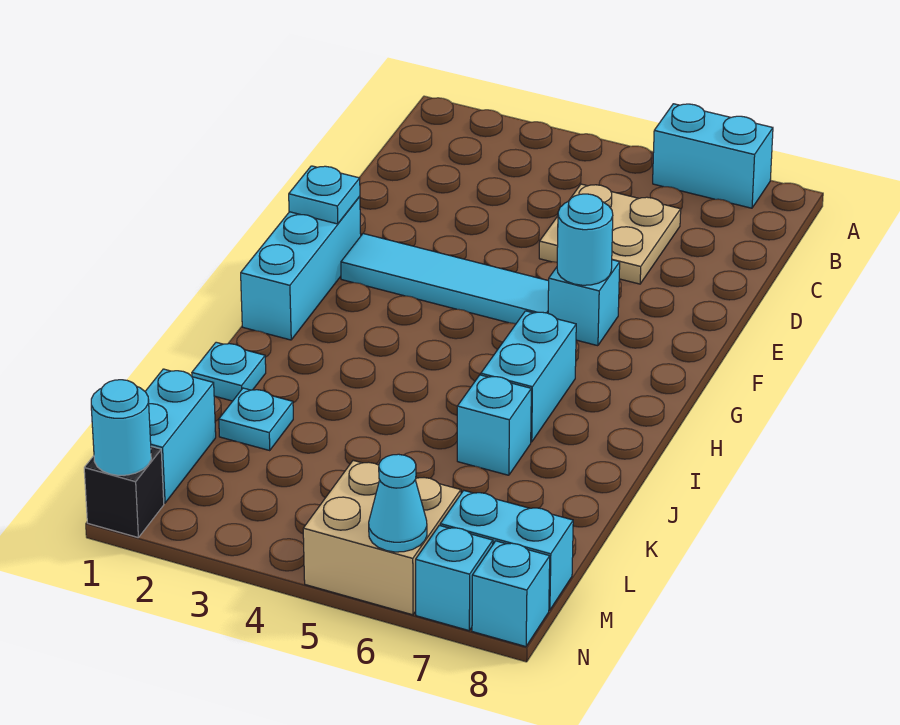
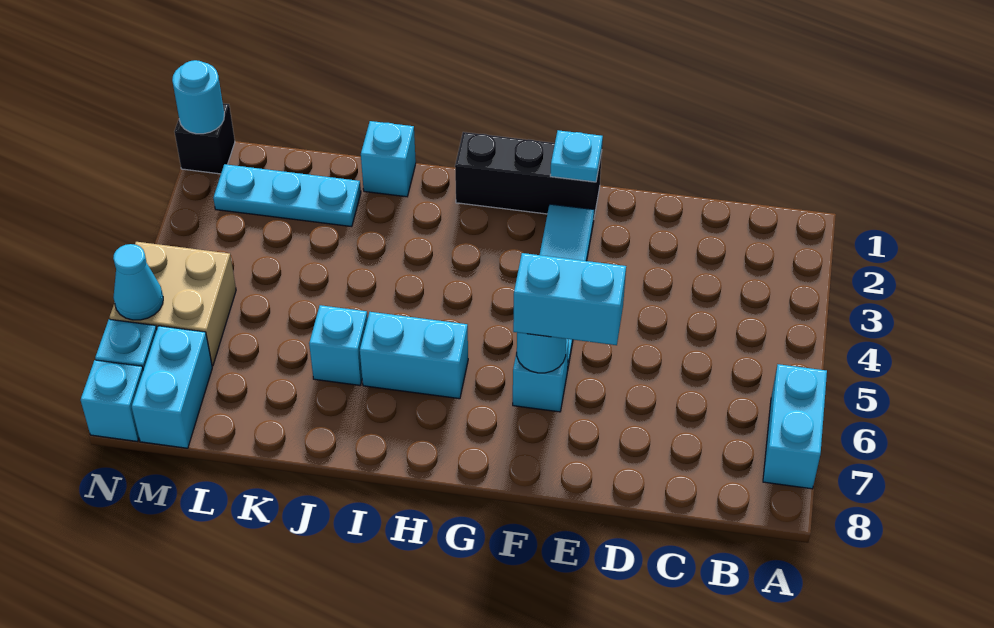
tan 2x2 plate [539,184,681,284] -> none
cyan 1x3 brick [241,196,361,340] -> black 1x3 brick [455,132,602,217]
cyan 1x1 plate [192,342,266,401] -> cyan 1x1 brick [361,121,416,197]
cyan 1x1 plate [219,388,293,450] -> cyan 1x3 plate [213,164,361,227]
cyan 1x2 brick [145,369,216,503] -> cyan 1x2 brick moved to [513,253,626,345]

